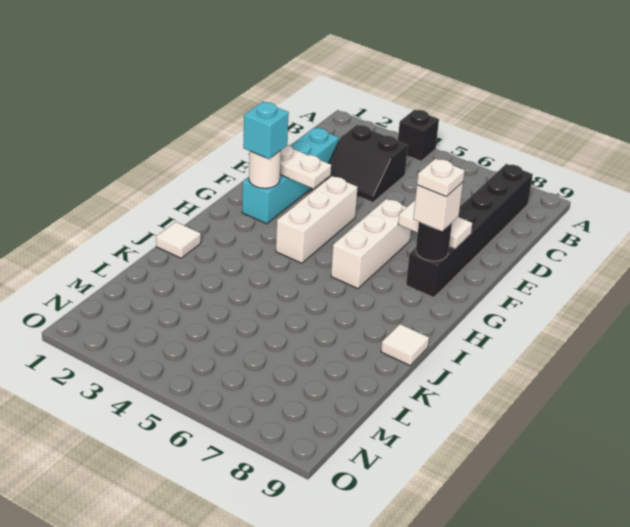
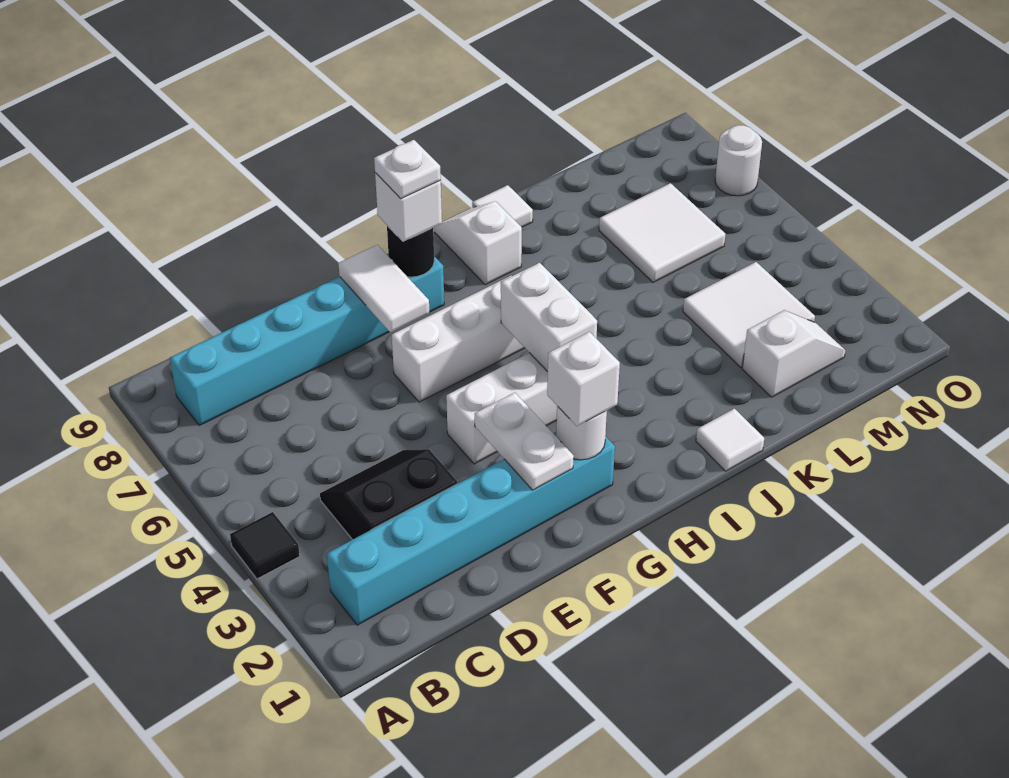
black 1x1 brick [398,110,439,161] -> black 1x1 tile [230,512,300,579]
black 1x6 brick [406,164,533,298] -> cyan 1x6 brick [170,254,444,425]
black 2x2 slope [323,125,408,202] -> black 2x2 slope turned to [320,449,457,540]
cyan 1x4 brick [242,127,339,224] -> cyan 1x6 brick [327,432,615,625]
cyan 1x1 brick [243,102,289,159] -> white 1x1 brick [547,332,620,426]
none -> white 1x2 brick [501,263,597,372]
none -> white 1x2 slope [435,201,522,285]
none -> white 1x2 slope [742,310,845,397]
none -> white 2x2 tile [683,262,815,367]
none -> white 2x2 tile [599,183,725,282]
none -> white 1x1 round brick [715,125,762,196]

